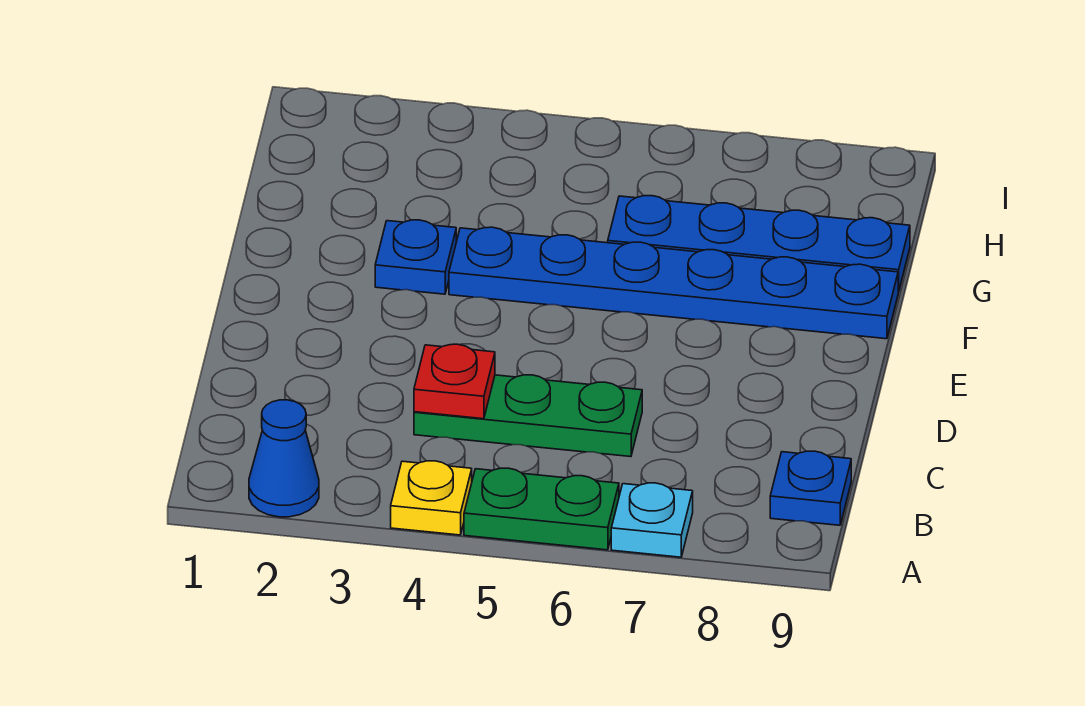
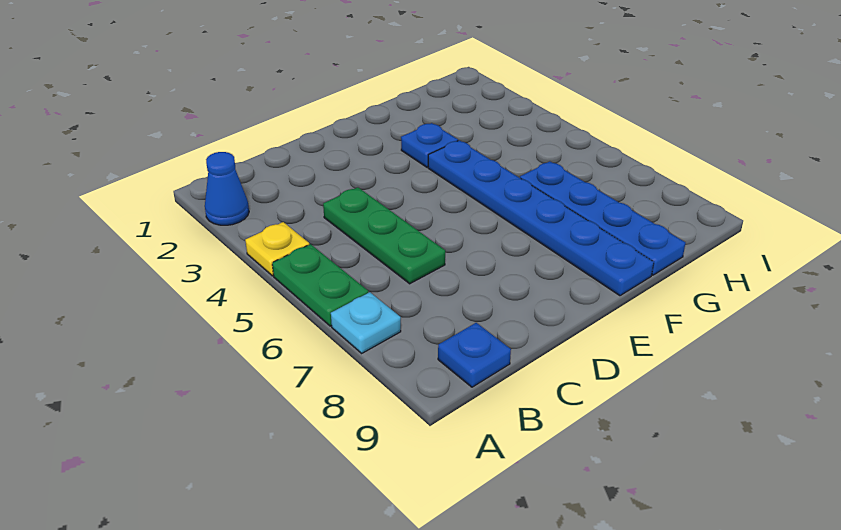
red 1x1 plate [414,344,495,419] -> none

